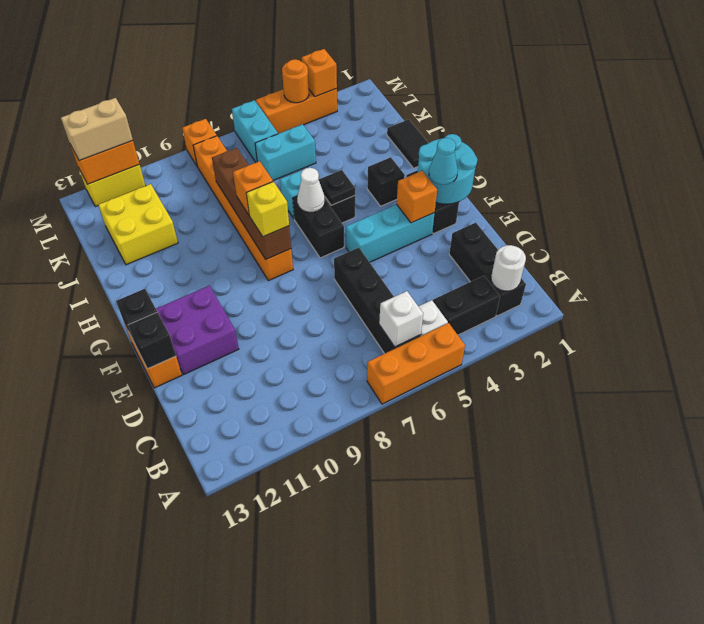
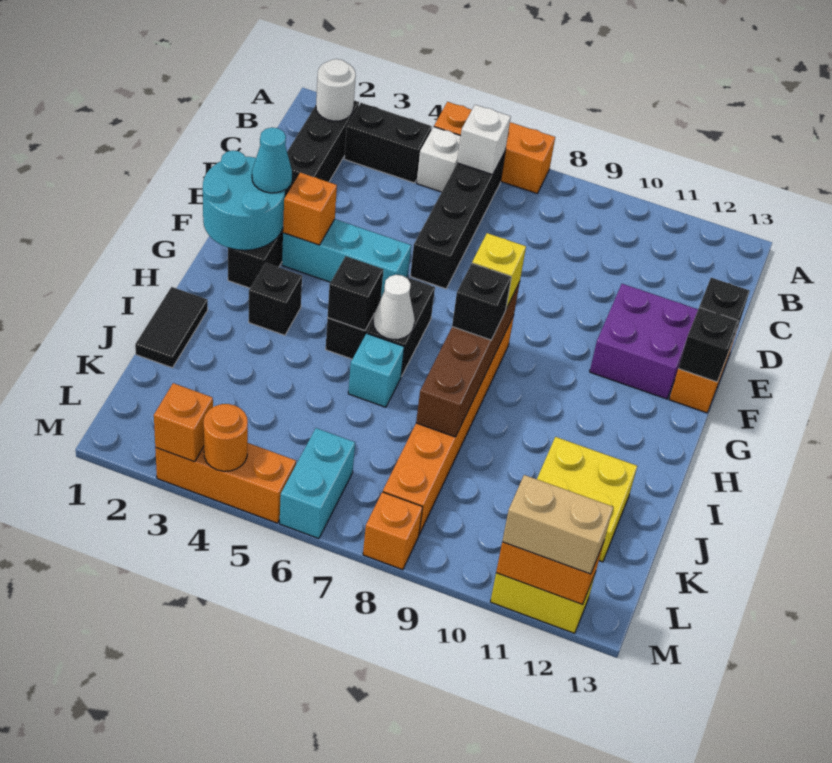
black 1x1 plate [319,170,355,205] -> black 1x1 brick [327,256,384,331]
orange 1x1 brick [233,161,273,216] -> black 1x1 brick [452,263,511,340]
cyan 1x2 brick [255,124,316,180] -> none

